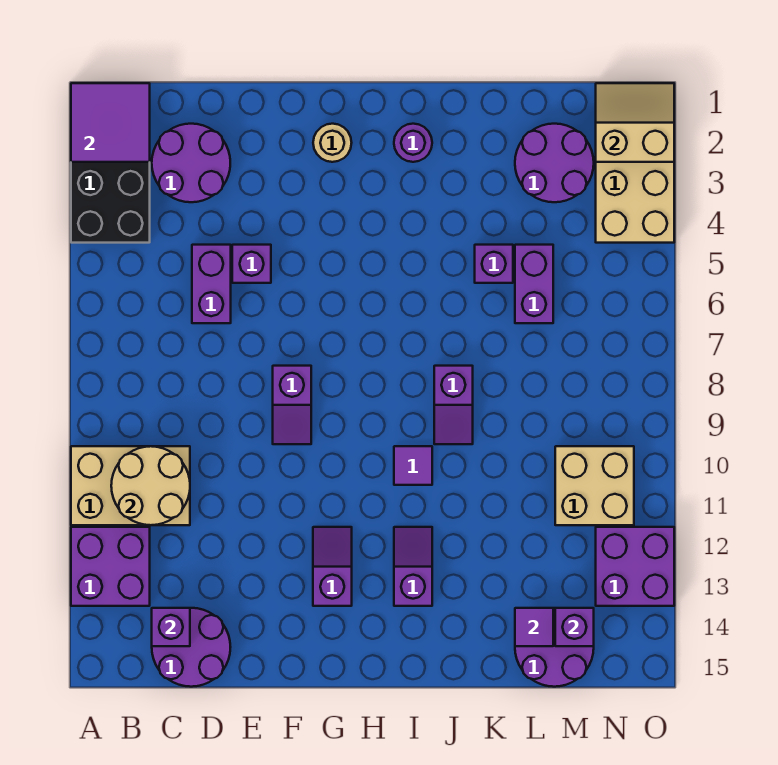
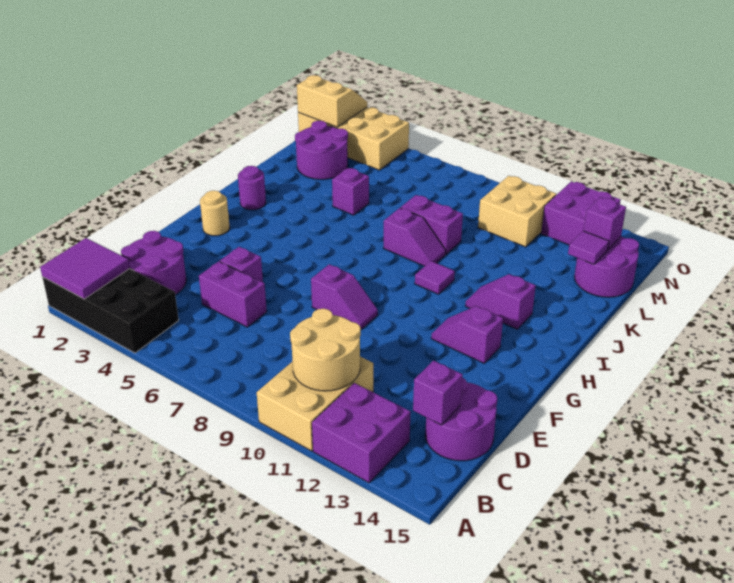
purple 1x2 brick [515,245,553,323] -> purple 1x2 brick moved to [401,195,463,254]
tan 2x2 slope [596,83,674,162] -> tan 2x2 slope turned to [297,75,367,127]

